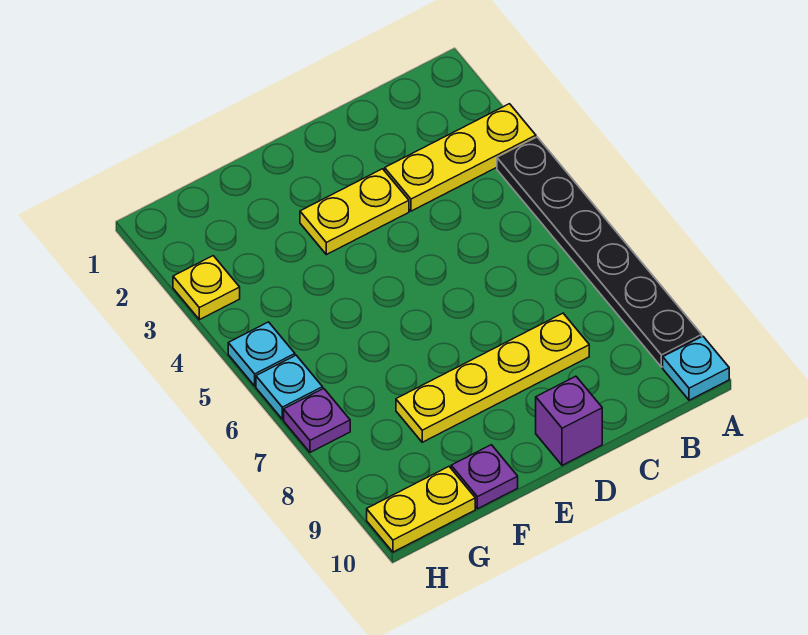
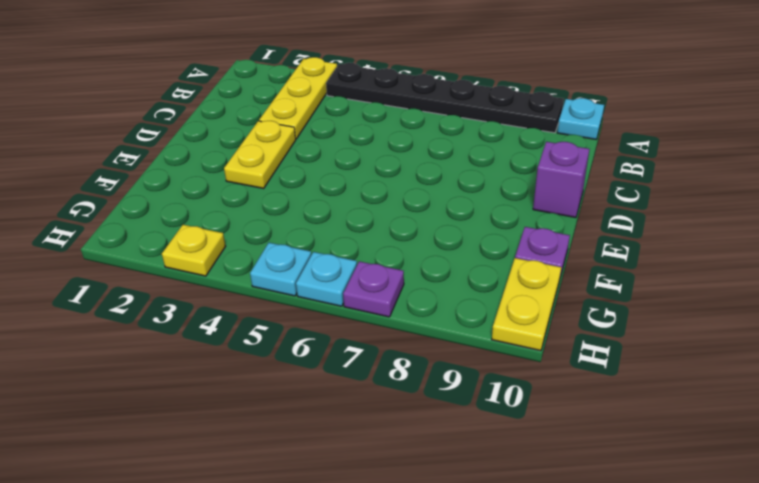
yellow 1x4 plate [396,313,589,442] -> none

